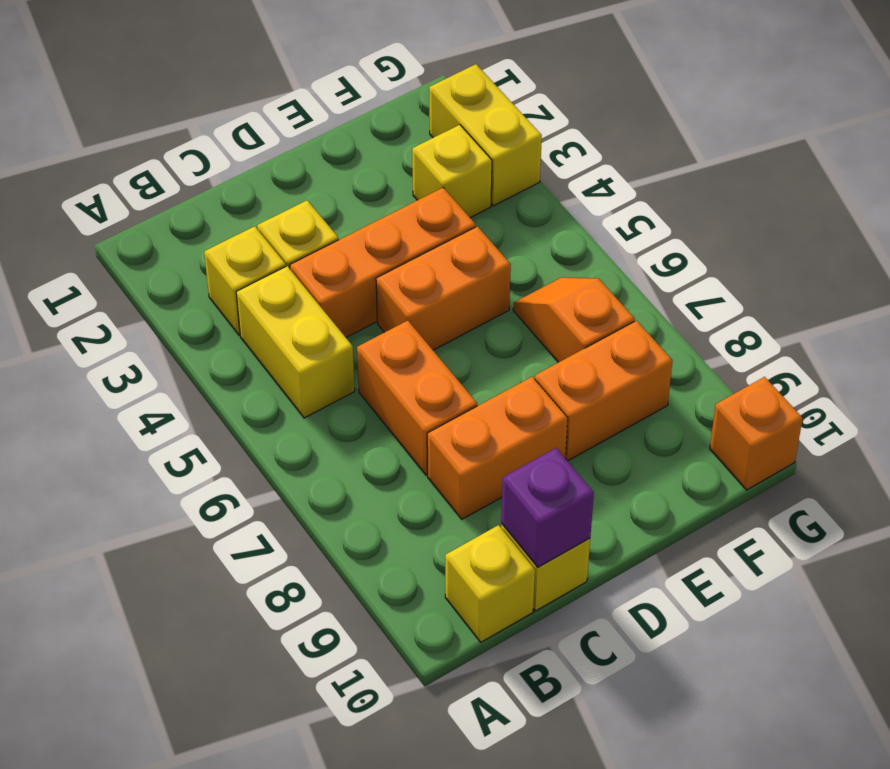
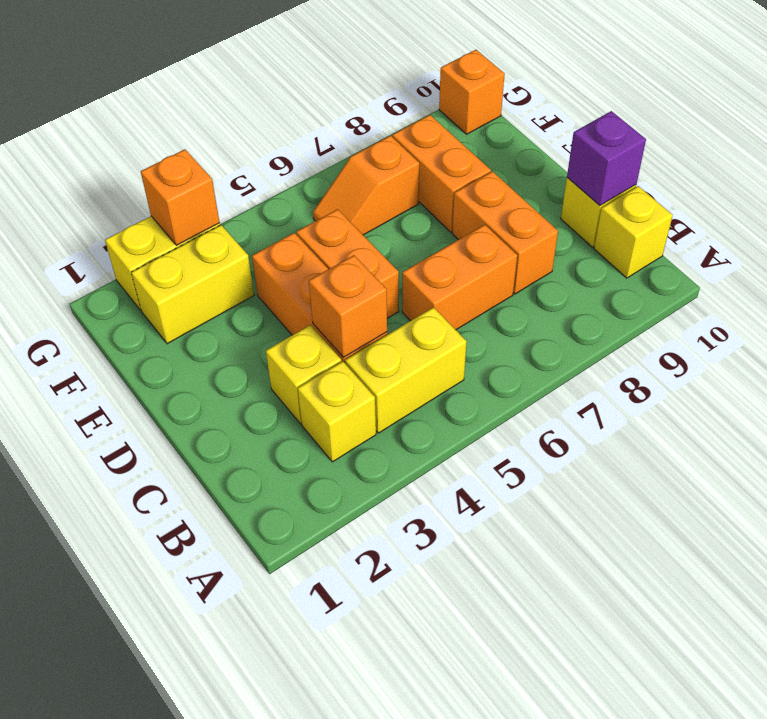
none -> orange 1x1 brick [309,255,387,358]
yellow 1x1 brick [412,125,492,218] -> yellow 1x2 brick [131,225,254,344]
none -> orange 1x1 brick [141,149,220,245]

